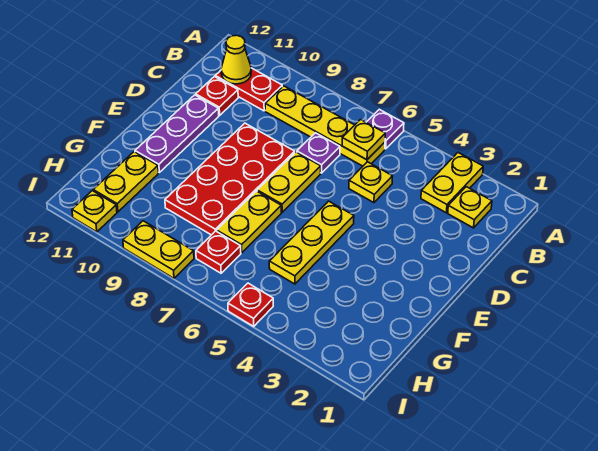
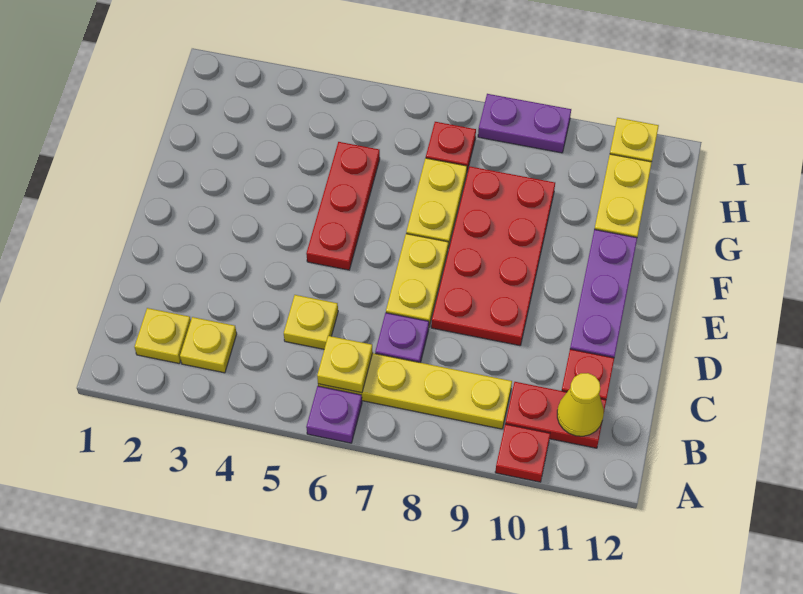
yellow 1x2 plate [421,153,483,213] -> yellow 1x1 plate [180,317,237,373]
yellow 1x3 plate [269,201,354,284] -> red 1x3 plate [306,142,380,270]
red 1x1 plate [228,283,273,326] -> red 1x1 plate moved to [495,424,550,482]
yellow 1x2 plate [123,221,194,278] -> purple 1x2 plate [478,94,571,153]

